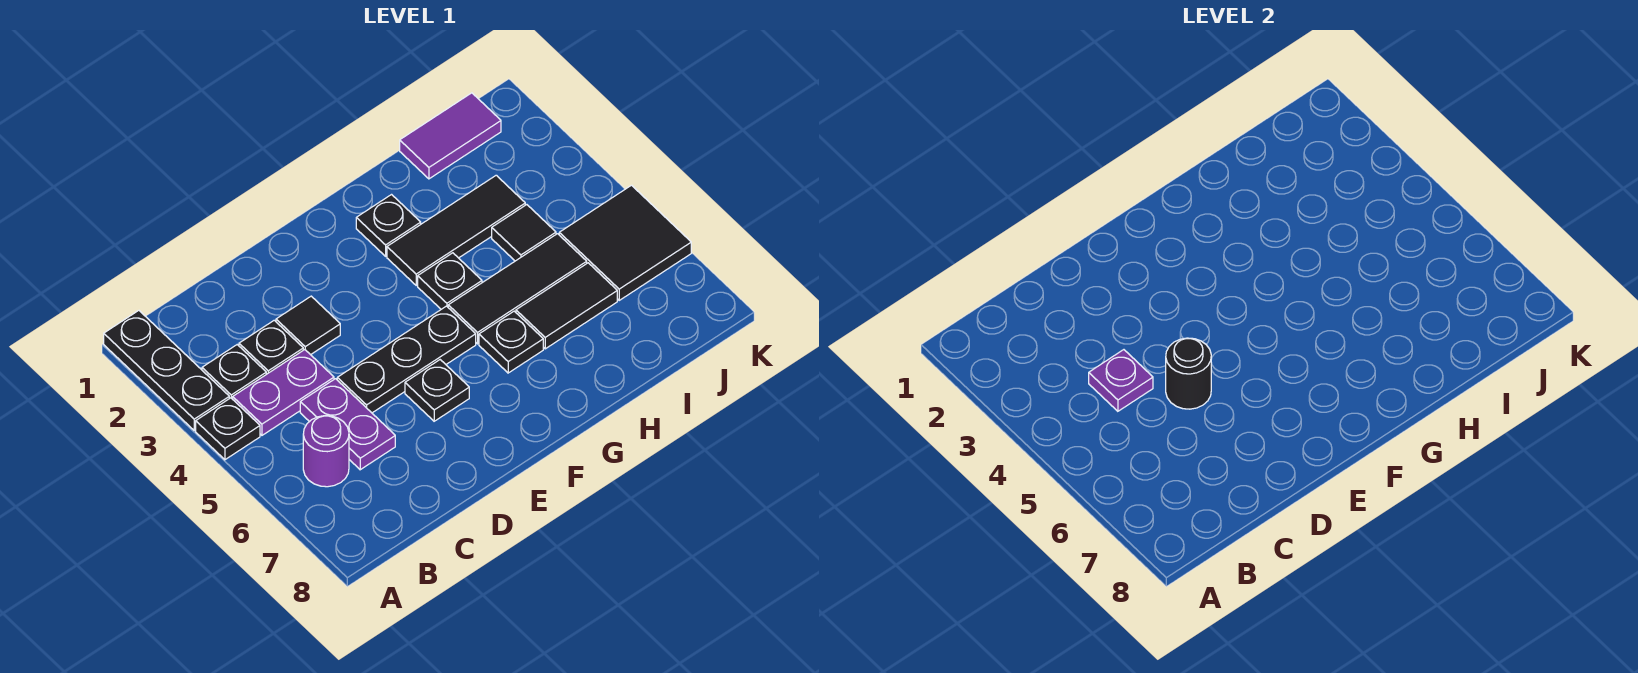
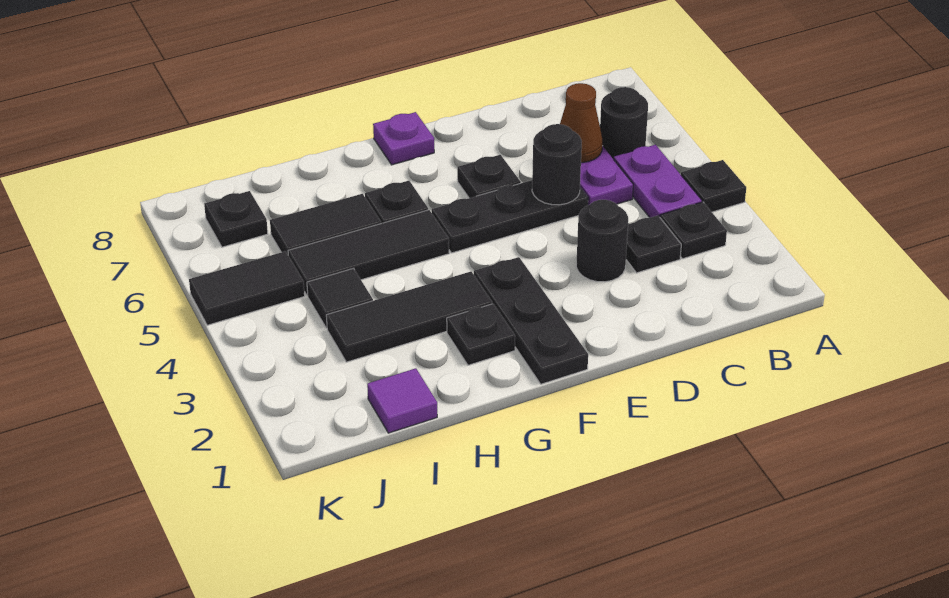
black 1x3 plate [104,311,229,430] -> black 1x3 plate moved to [474,257,588,384]
purple 1x2 plate [233,350,334,435] -> purple 1x2 plate turned to [614,145,702,218]
purple 1x1 round brick [303,416,349,487] -> black 1x1 round brick [600,87,648,159]
purple 1x1 plate [1089,350,1153,411] -> purple 1x1 plate moved to [373,112,434,165]
none -> brown 1x1 cone [560,83,602,163]
black 1x1 tile [276,296,340,355] -> black 1x1 round brick [576,200,628,282]
black 1x1 plate [418,253,482,309] -> black 1x1 plate moved to [204,191,268,247]
purple 1x2 tile [400,93,501,179] -> purple 1x1 tile [367,368,437,433]
black 2x2 tile [559,185,691,300] -> black 1x2 tile [189,251,305,325]

